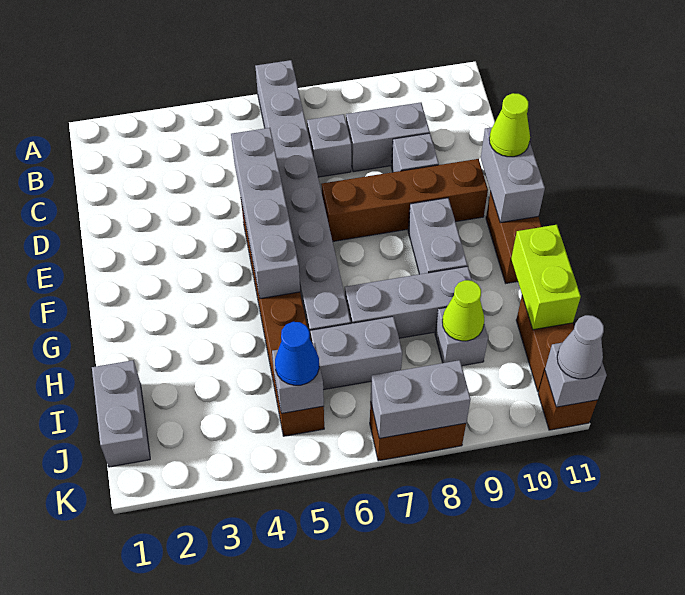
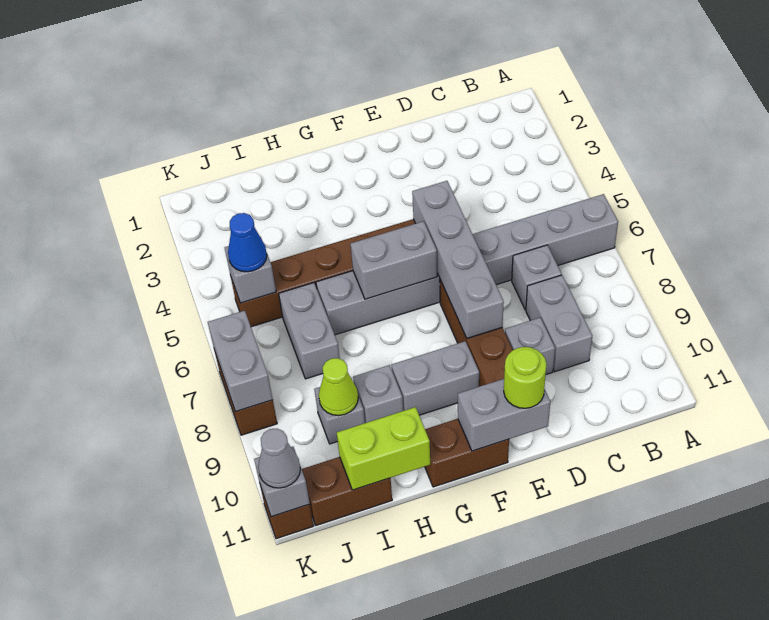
grey 1x4 brick [231,128,300,299] -> grey 1x4 brick turned to [412,181,504,338]
lime 1x1 cone [489,93,530,157] -> lime 1x1 round brick [504,347,546,408]
grey 1x3 brick [345,266,472,338] -> grey 1x1 brick [353,365,403,423]
grey 1x2 brick [92,360,150,467] -> grey 1x2 brick moved to [351,221,437,299]

